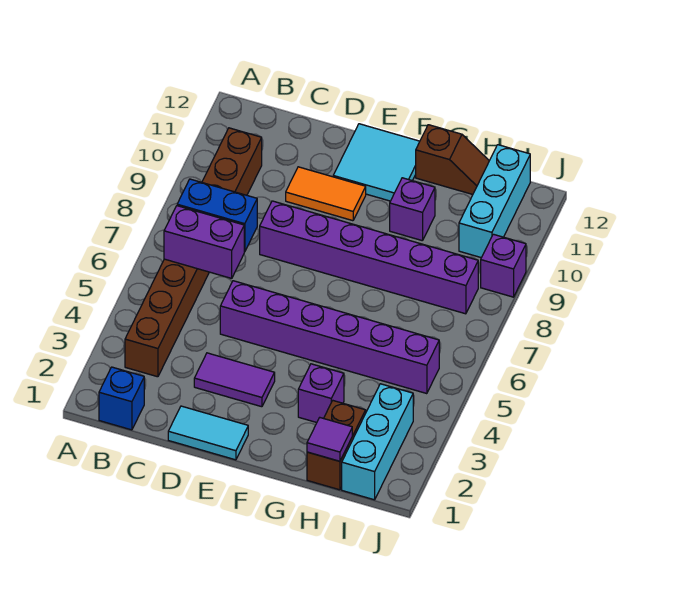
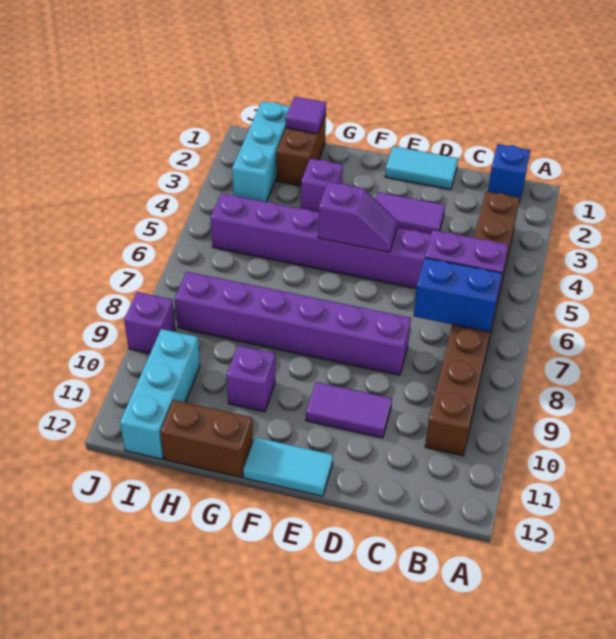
orange 1x2 tile [286,167,366,221] -> purple 1x2 tile [306,382,392,438]
none -> purple 1x2 slope [318,182,398,252]
cyan 2x2 tile [333,124,420,201] -> cyan 1x2 tile [243,437,333,496]
brown 1x2 slope [416,125,489,194] -> brown 1x2 brick [160,400,253,478]

